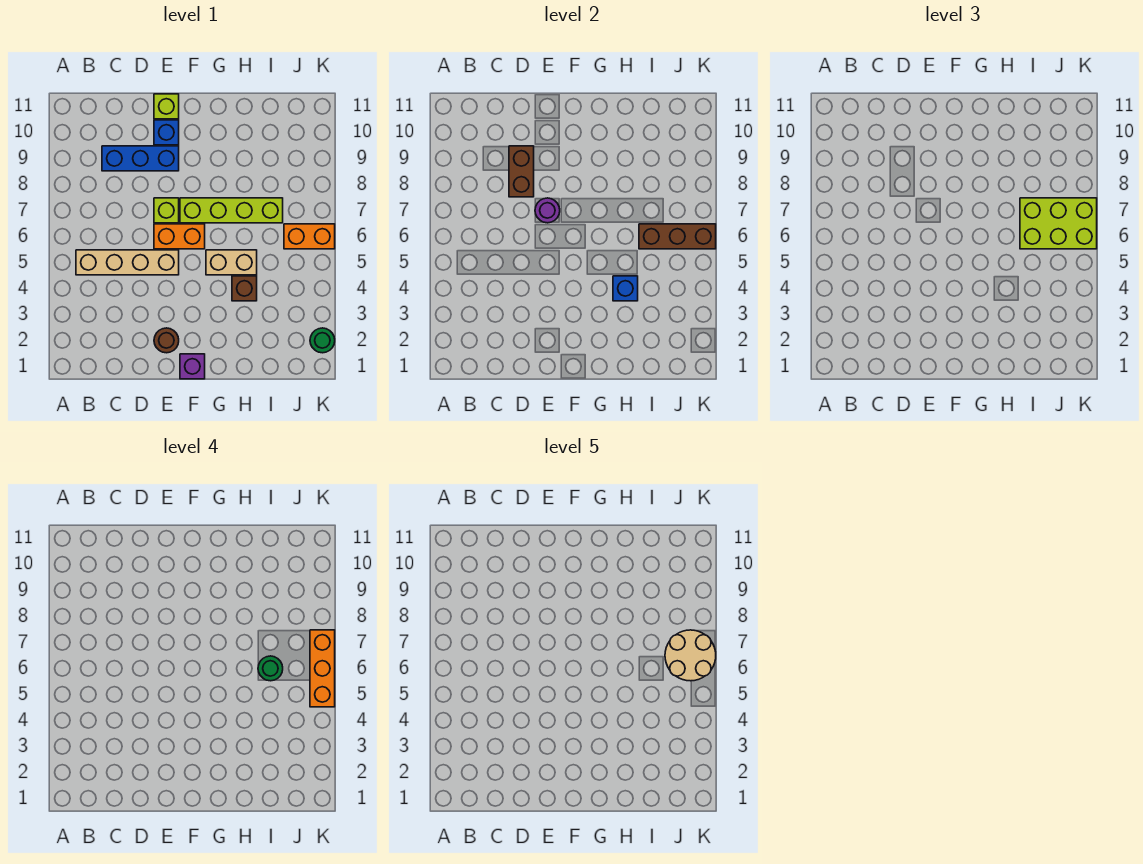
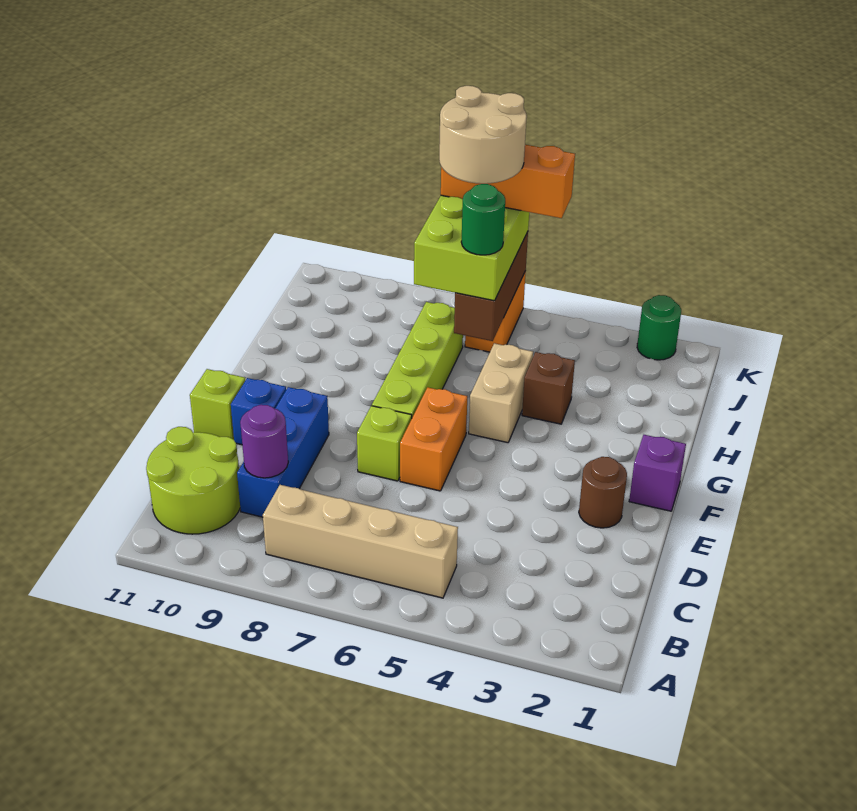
tan 1x4 brick [76,250,179,275] -> tan 1x4 brick turned to [263,485,458,598]
none -> lime 2x2 round brick [146,427,240,534]
brown 1x2 brick [509,146,534,197] -> none
purple 1x1 round brick [535,198,560,223] -> purple 1x1 round brick moved to [240,405,288,478]
blue 1x1 brick [613,276,638,301] -> none

